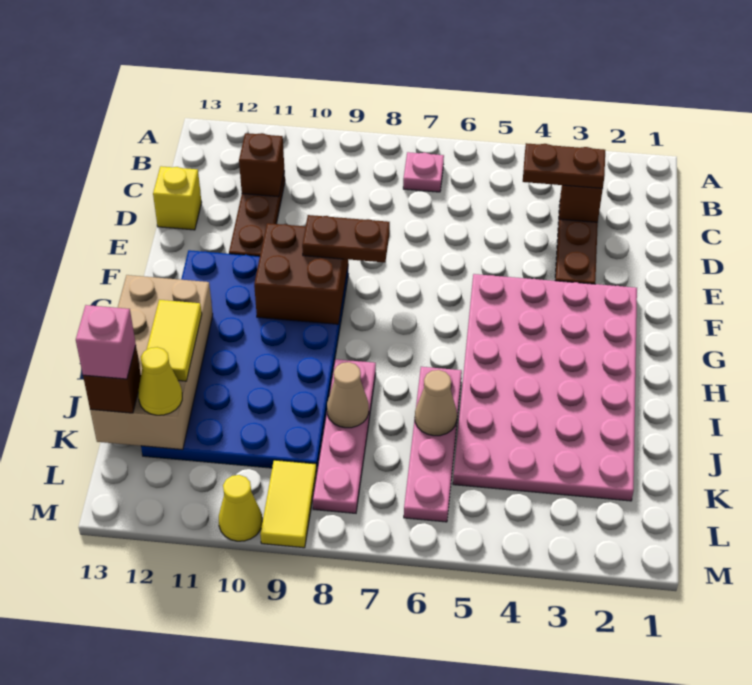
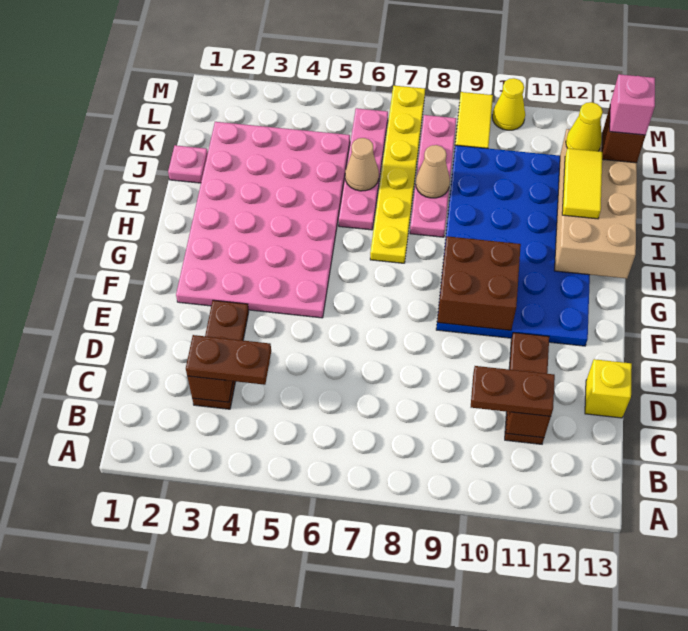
pink 1x1 plate [403,152,444,192] -> pink 1x1 plate moved to [168,145,208,183]
brown 1x2 plate [302,215,390,262] -> brown 1x2 plate moved to [471,366,555,416]
none -> yellow 1x6 plate [370,86,425,263]

